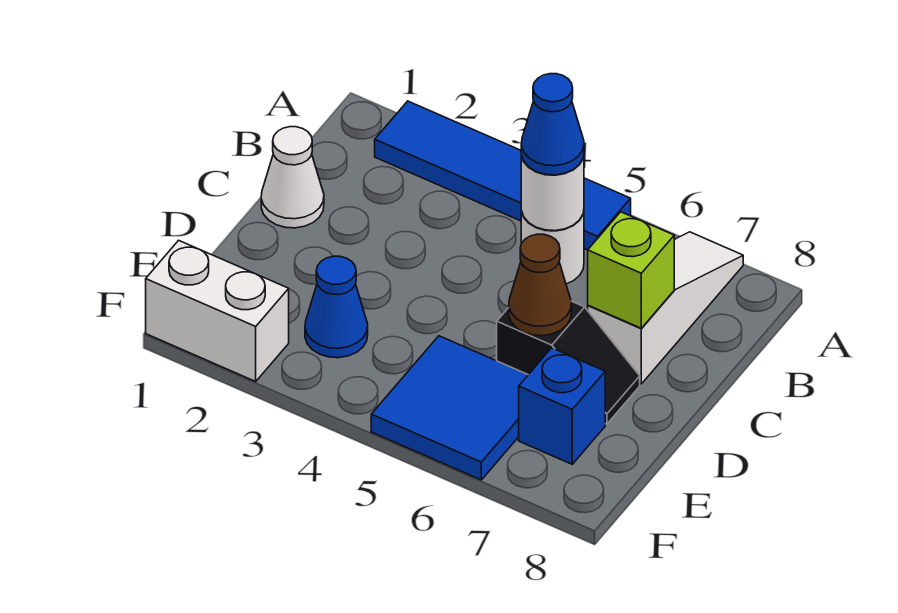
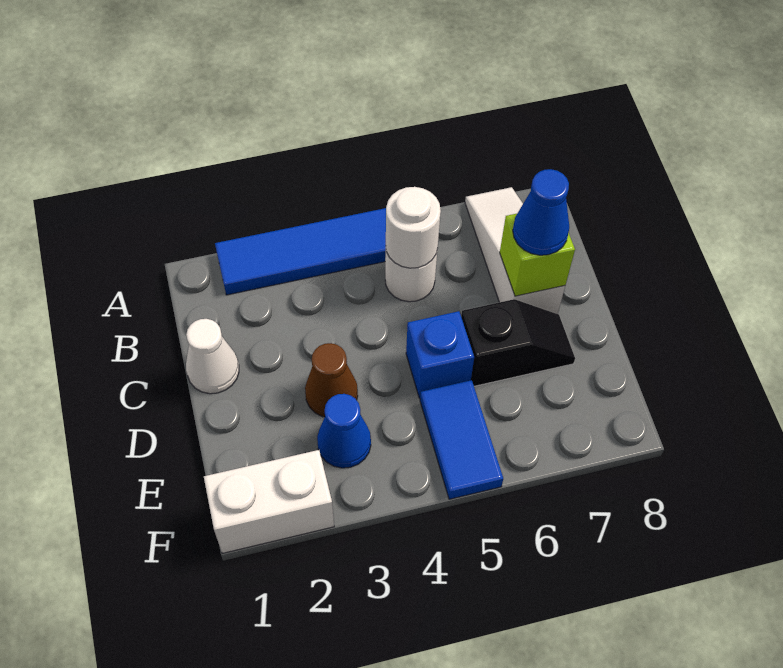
blue 1x1 cone [521,74,584,175] -> blue 1x1 cone moved to [513,169,569,255]
brown 1x1 cone [509,234,571,336] -> brown 1x1 cone moved to [305,343,358,417]
blue 2x2 tile [371,336,528,480] -> blue 1x2 tile [420,380,503,499]
blue 1x1 brick [519,348,605,464] -> blue 1x1 brick moved to [406,311,474,398]

